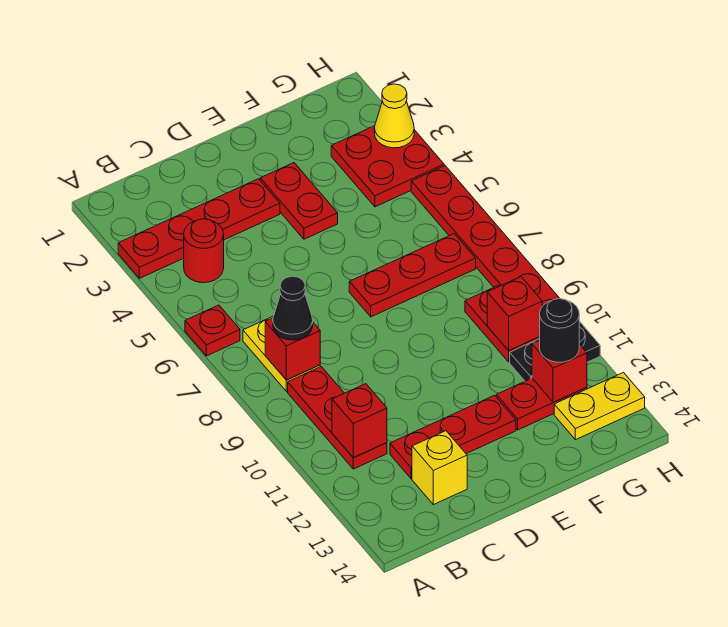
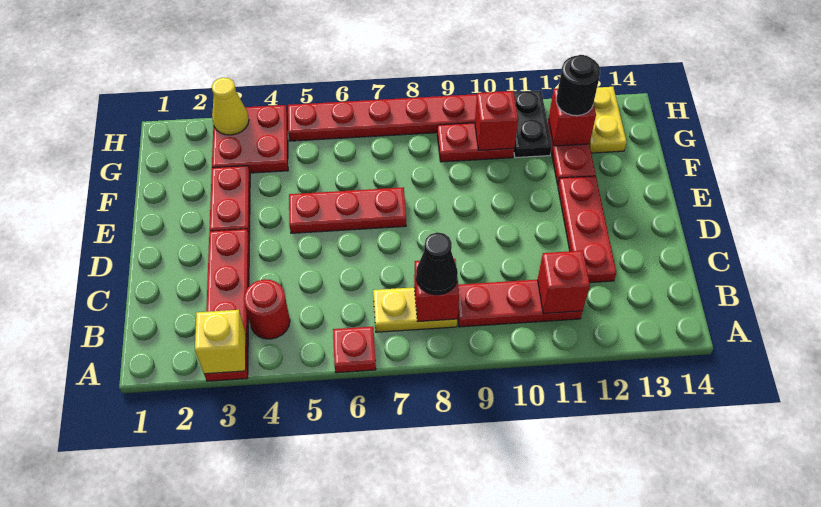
yellow 1x1 brick [412,431,467,505] -> yellow 1x1 brick moved to [195,310,246,374]
red 1x2 plate [260,163,338,239] -> red 1x2 plate turned to [209,166,250,236]
red 1x3 plate [349,234,476,317] -> red 1x3 plate turned to [289,187,406,233]

